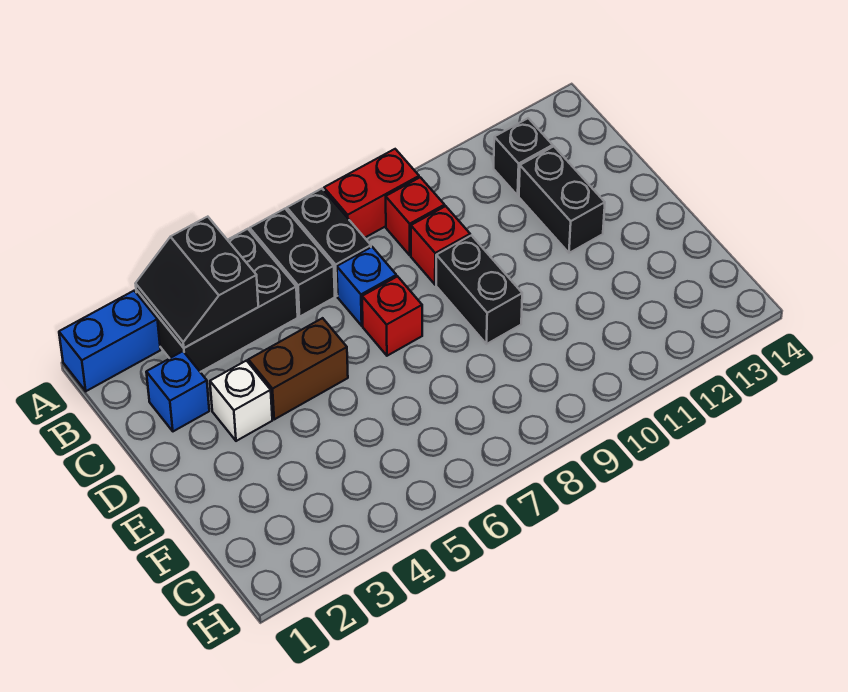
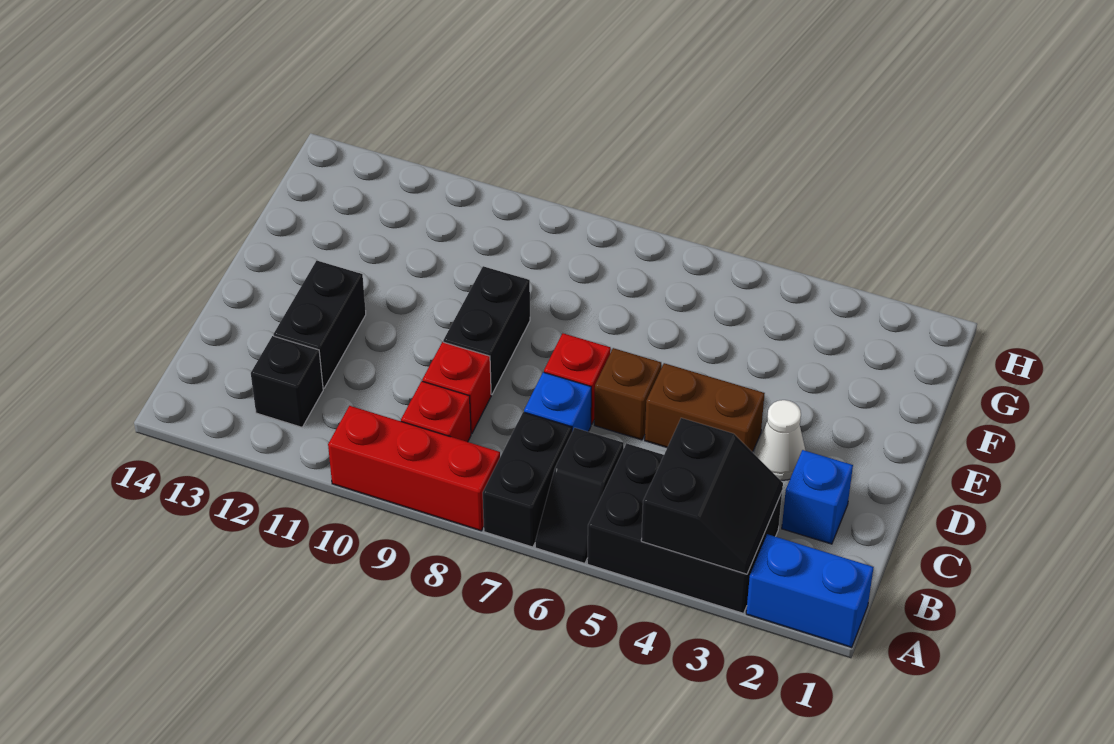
black 1x2 brick [250,209,335,317] -> black 1x2 slope [535,428,624,563]
red 1x2 brick [324,149,419,238] -> red 1x3 brick [328,406,500,531]
white 1x1 brick [210,361,272,441] -> white 1x1 cone [754,400,805,480]
none -> brown 1x1 brick [594,348,661,440]

